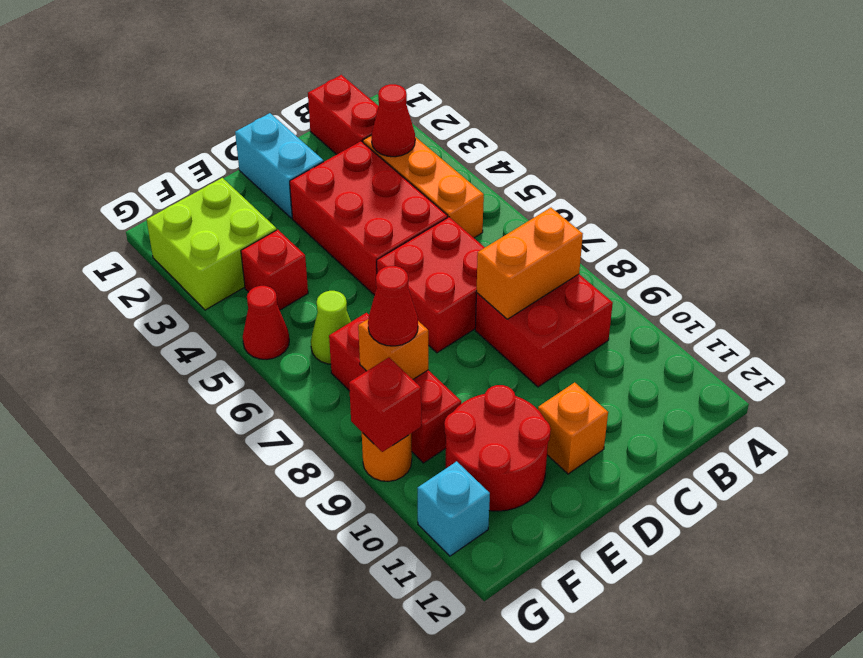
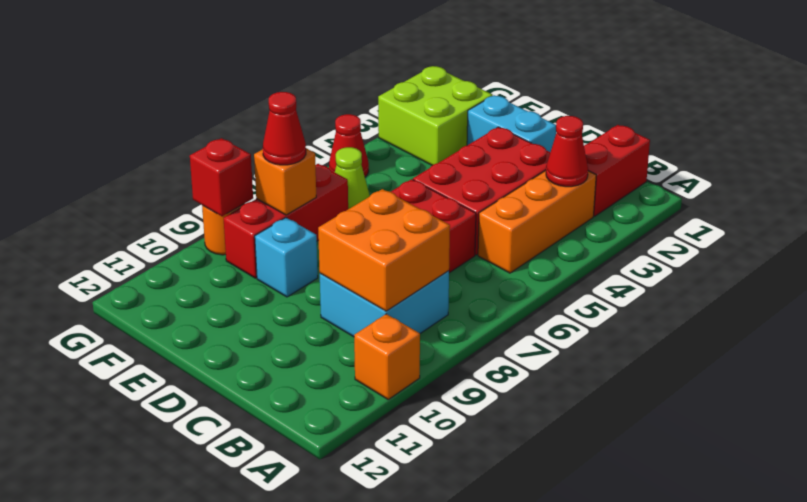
red 2x2 brick [475,274,613,387] -> cyan 2x2 brick [320,271,449,337]
orange 1x2 brick [476,208,583,319] -> orange 2x2 brick [318,189,450,311]
cyan 1x2 brick [235,113,324,218] -> cyan 1x2 brick turned to [467,95,556,152]
orange 1x1 brick [538,382,608,474] -> orange 1x1 brick moved to [354,314,420,399]
red 2x2 round brick [444,385,551,511] -> none
red 1x1 brick [241,230,308,310] -> none
cyan 1x1 brick [417,461,490,556] -> cyan 1x1 brick moved to [255,218,318,297]

